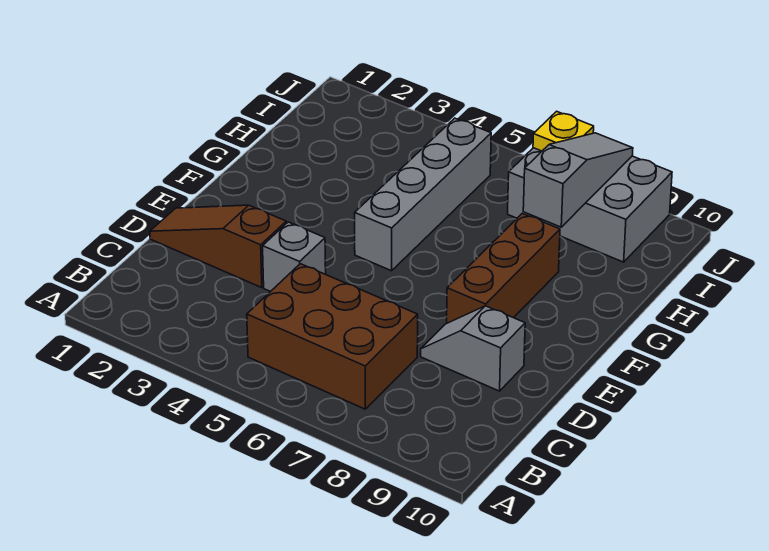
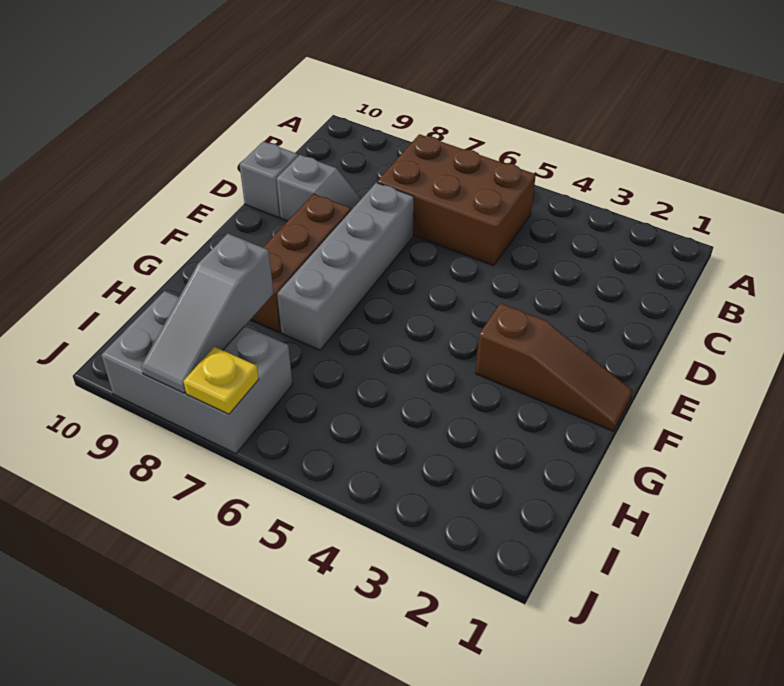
brown 1x3 slope [150,205,286,288] -> brown 1x3 slope moved to [476,303,633,431]
grey 1x1 brick [263,222,326,292] -> grey 1x1 brick moved to [239,141,298,218]
grey 1x4 brick [355,118,491,271] -> grey 1x4 brick moved to [277,183,414,350]

